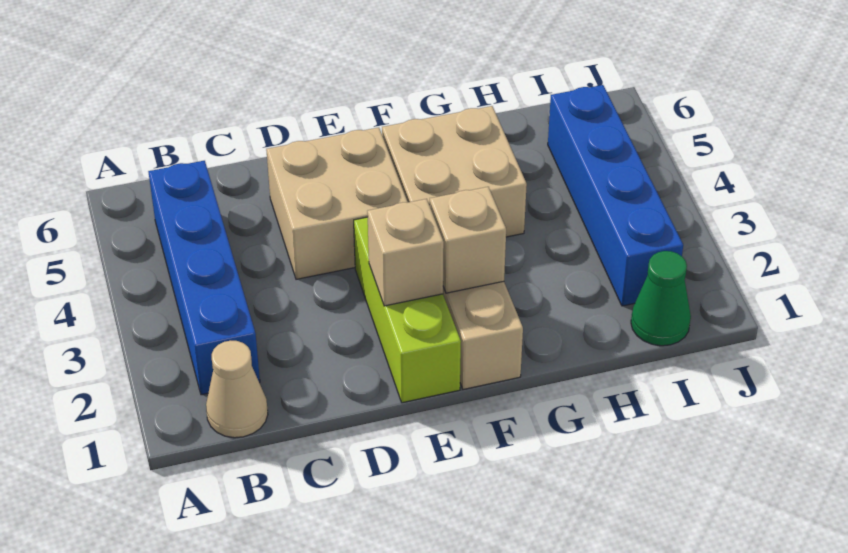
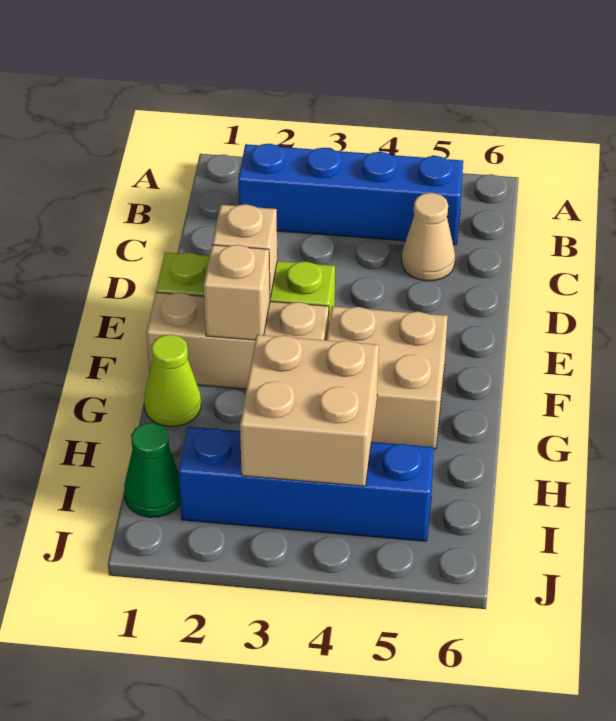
tan 1x1 cone [206,340,268,438] -> tan 1x1 cone moved to [402,193,455,281]
tan 2x2 brick [266,128,408,279] -> tan 2x2 brick moved to [240,335,379,486]
none -> lime 1x1 cone [144,335,201,427]

